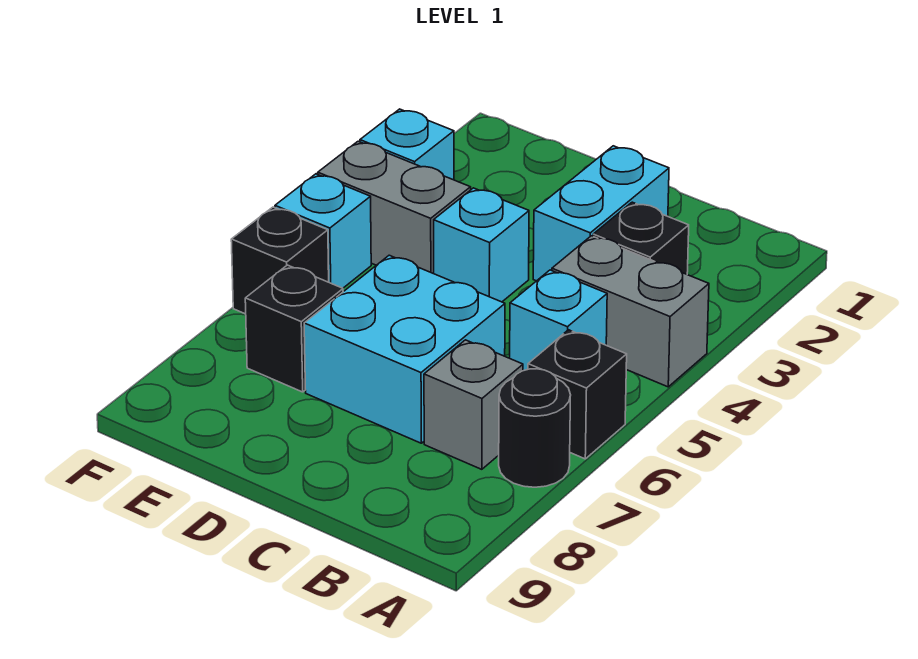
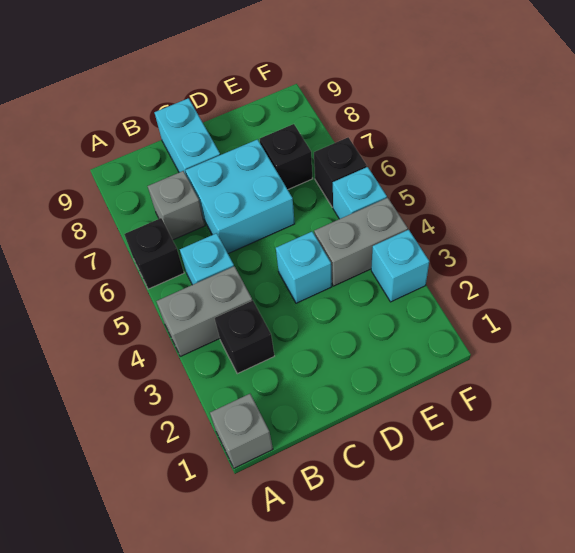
none -> grey 1x1 brick [210,394,273,468]
black 1x1 round brick [499,369,571,487] -> none
cyan 1x2 brick [533,146,669,281] -> cyan 1x2 brick moved to [154,98,220,176]

